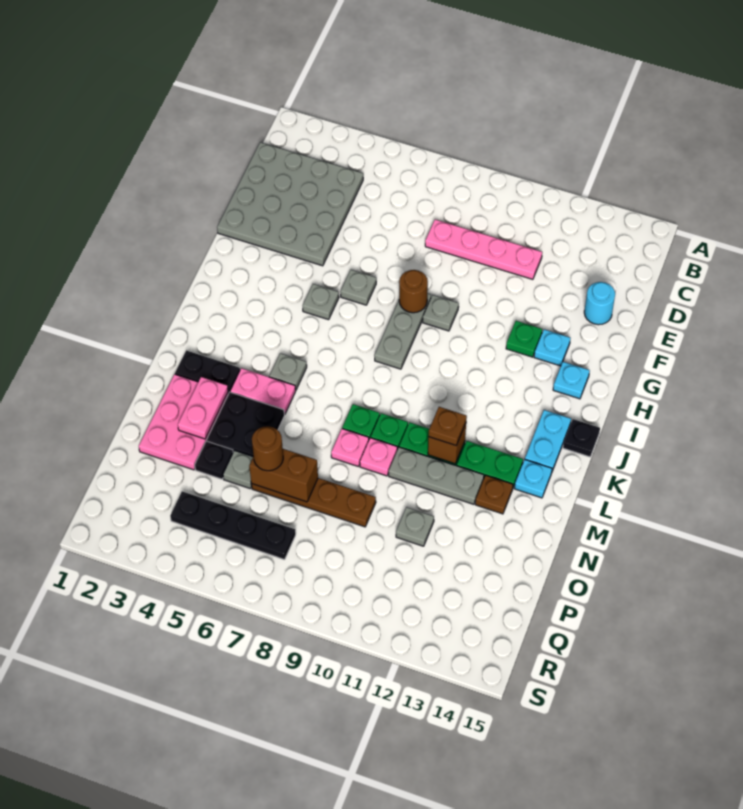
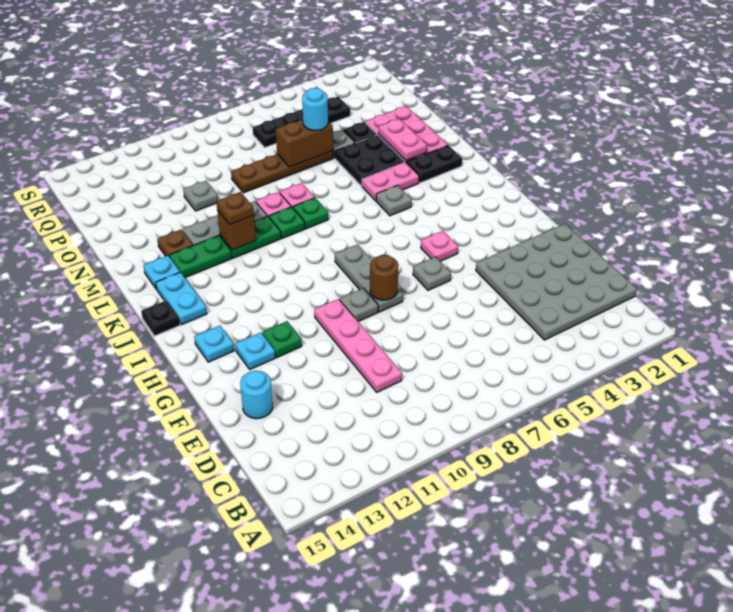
pink 1x4 plate [425,220,542,279] -> pink 1x4 plate turned to [314,299,402,392]
grey 1x1 plate [303,284,339,320] -> pink 1x1 plate [421,231,458,261]
brown 1x1 round brick [252,426,283,471] -> cyan 1x1 round brick [302,88,328,131]

